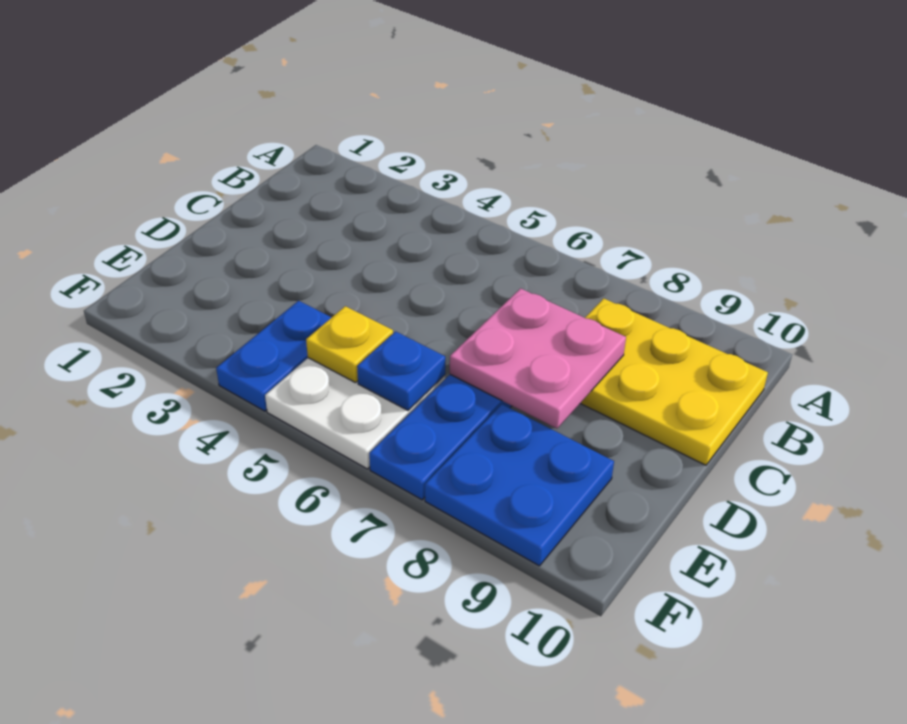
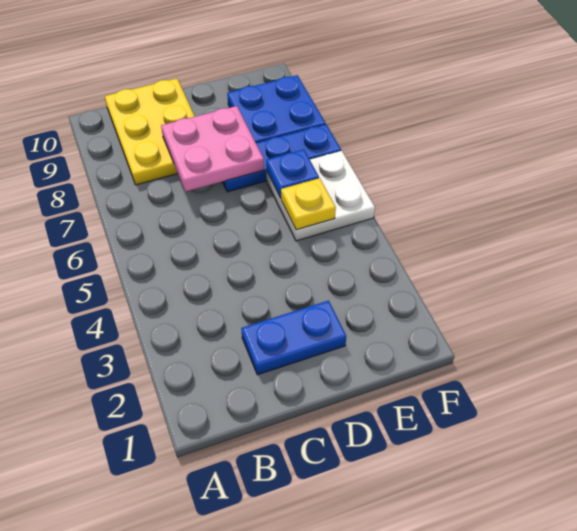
blue 1x2 plate [216,301,332,411] -> blue 1x2 plate moved to [241,301,346,375]

